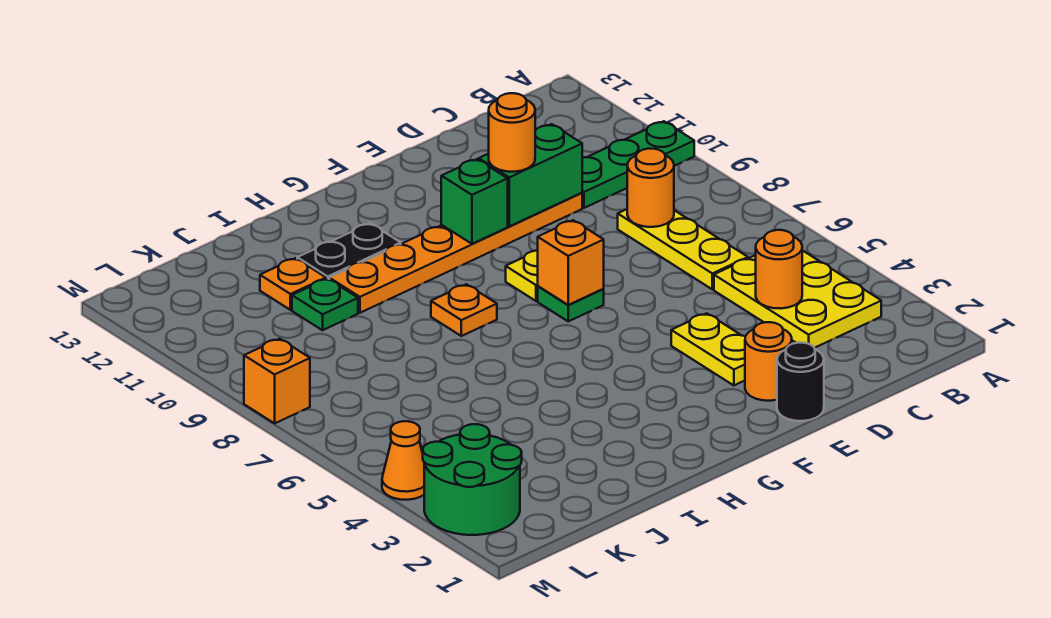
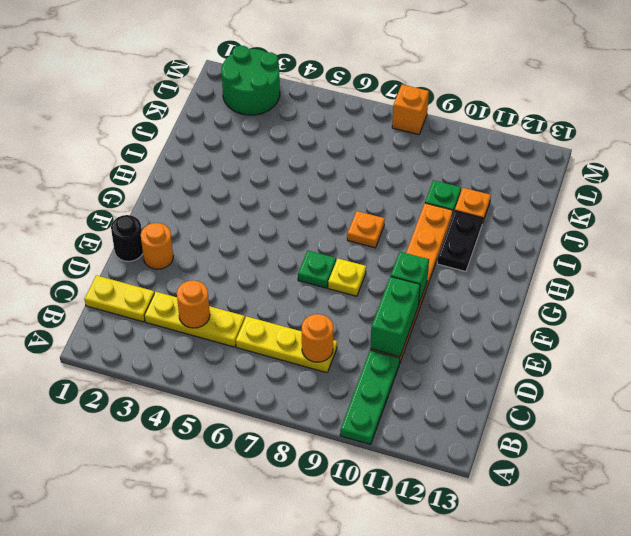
yellow 2x3 plate [714,250,881,348] -> yellow 1x3 plate [144,292,245,347]
yellow 1x2 plate [671,313,745,385] -> yellow 1x2 plate moved to [85,275,154,322]
orange 1x1 round brick [489,93,535,172] -> none
orange 1x1 brick [538,220,604,305] -> none
orange 1x1 cone [382,421,424,500] -> none

